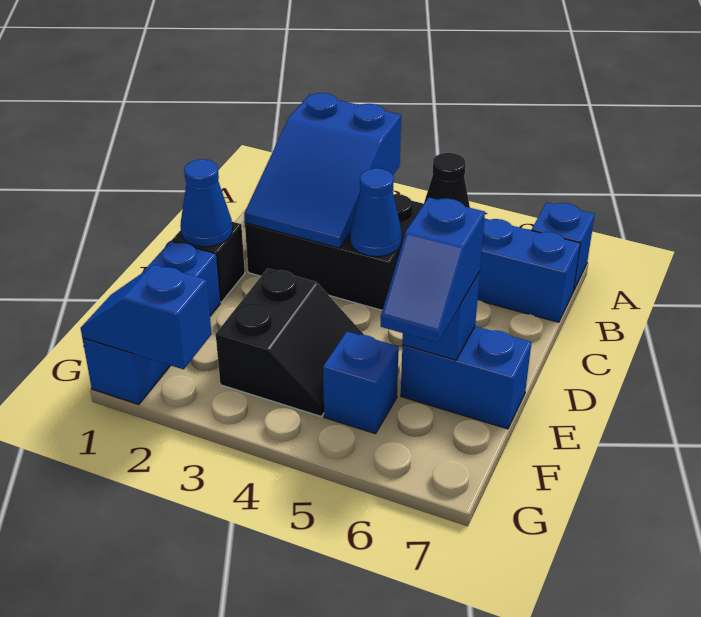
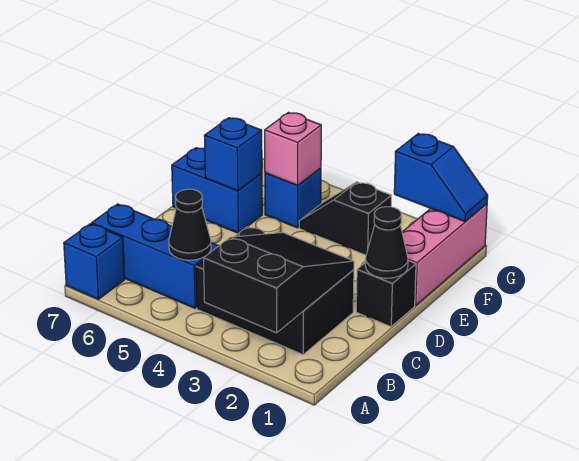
blue 2x3 slope [244,93,401,248] -> black 2x3 slope [204,232,354,333]
blue 1x1 cone [350,168,402,256] -> none
blue 1x1 cone [180,159,232,247] -> black 1x1 cone [365,207,408,278]
blue 1x3 brick [82,241,220,405] -> pink 1x3 brick [402,204,487,305]
black 2x2 slope [216,268,364,417] -> black 1x2 slope [299,182,391,255]
blue 1x2 slope [381,198,485,343] -> none
none -> pink 1x1 brick [265,113,321,185]

